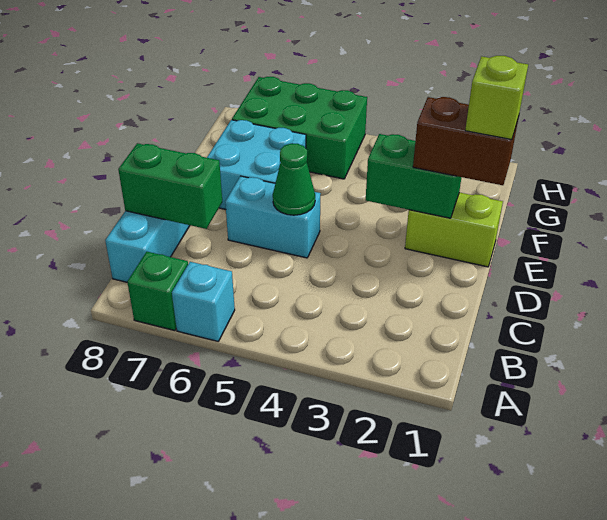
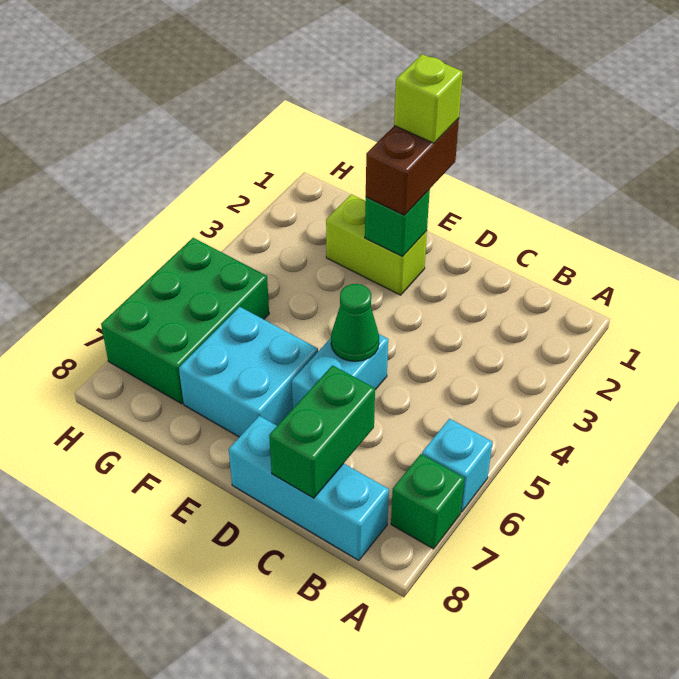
lime 1x2 brick [405,192,503,267] -> lime 1x2 brick turned to [326,194,427,295]
green 1x2 brick [366,134,461,218] -> green 1x1 brick [365,189,430,256]

